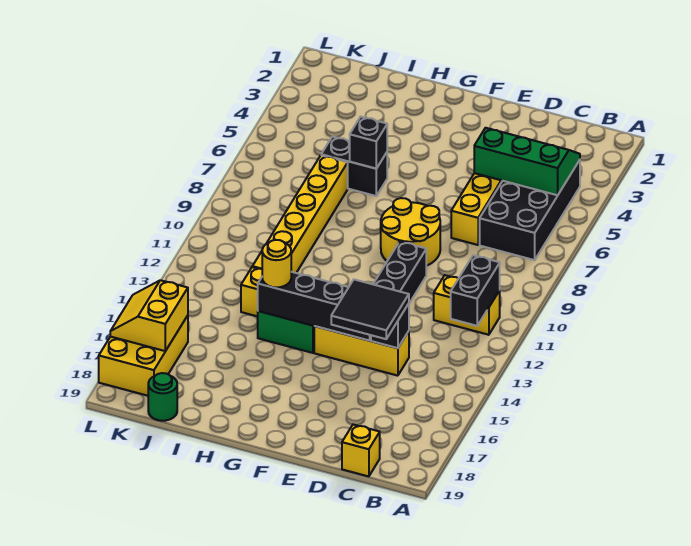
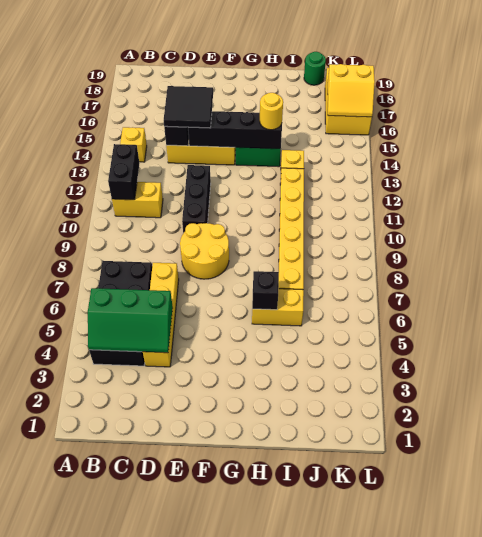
yellow 1x1 brick [342,425,380,476] -> yellow 1x1 brick moved to [120,127,147,162]
black 1x2 brick [321,137,387,196] -> yellow 1x2 brick [252,289,304,326]
yellow 2x2 slope [110,280,188,351] -> yellow 2x2 slope turned to [327,64,375,117]

